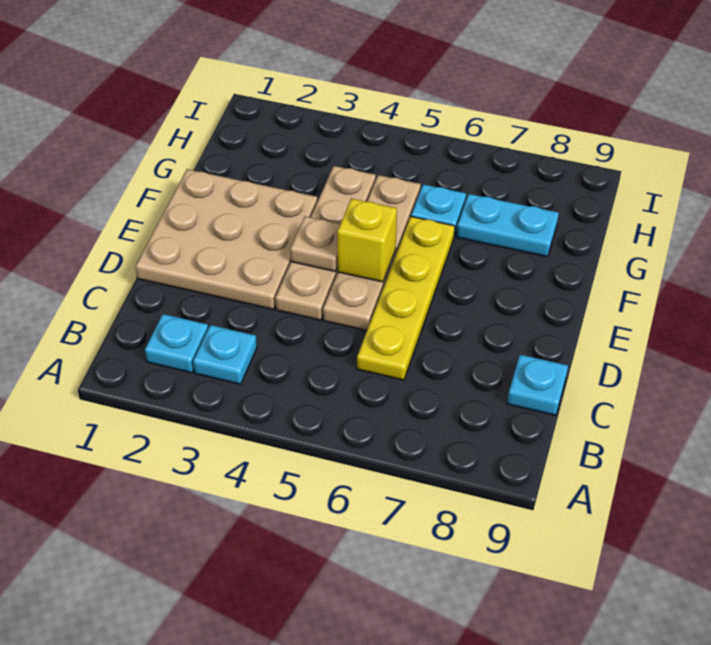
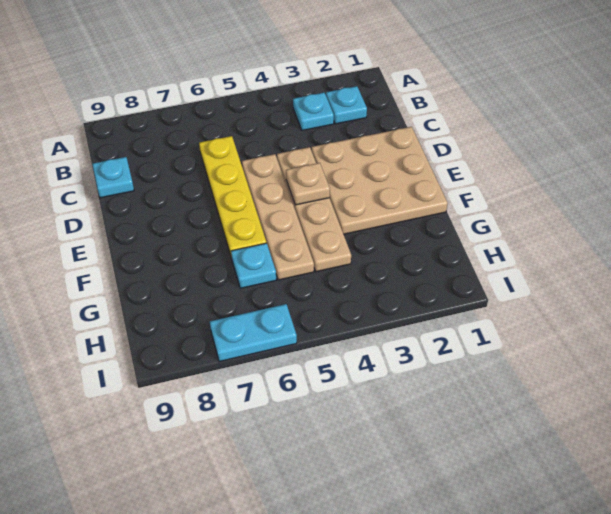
yellow 1x1 brick [337,199,397,282] -> none
cyan 1x2 plate [457,194,559,257] -> cyan 1x2 plate moved to [210,304,297,362]

